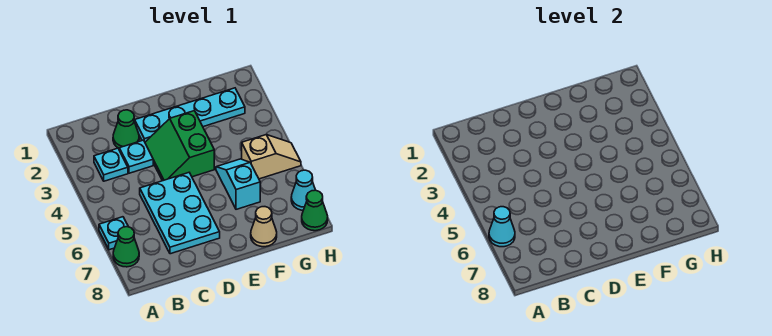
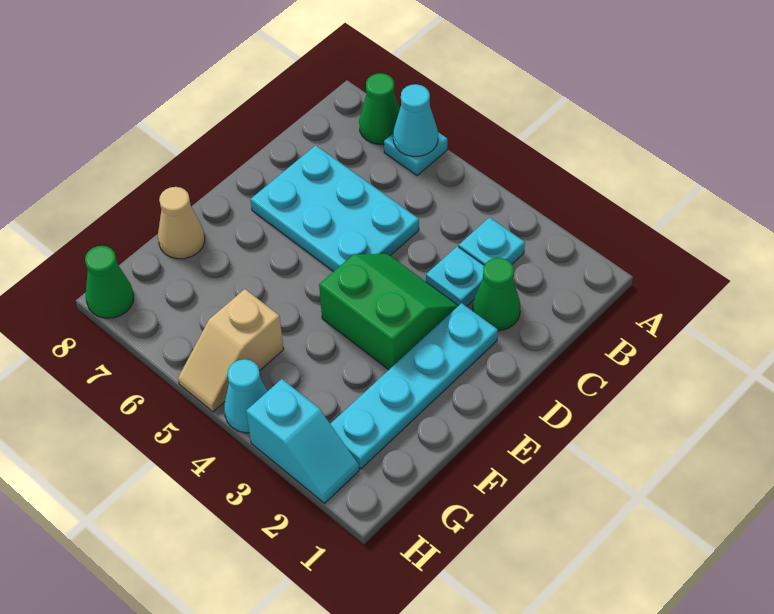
cyan 1x2 slope [216,159,260,209] -> cyan 1x2 slope moved to [246,379,359,503]
cyan 1x1 cone [291,170,315,210] -> cyan 1x1 cone moved to [224,359,268,433]

